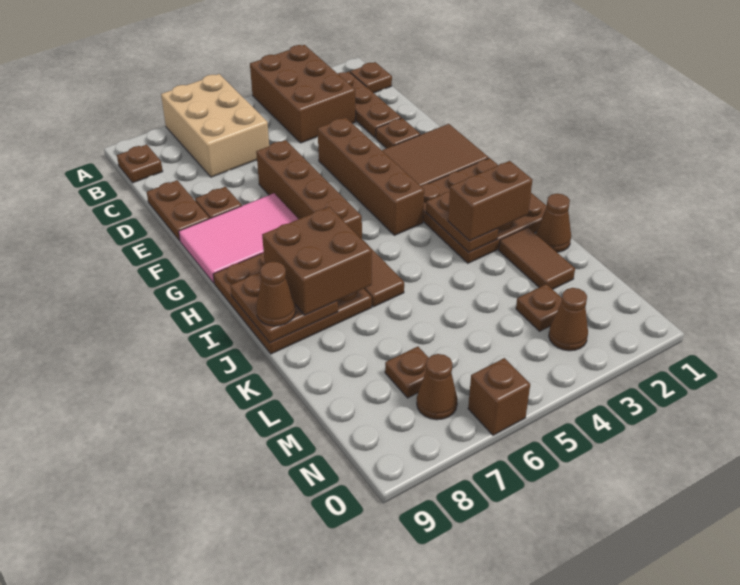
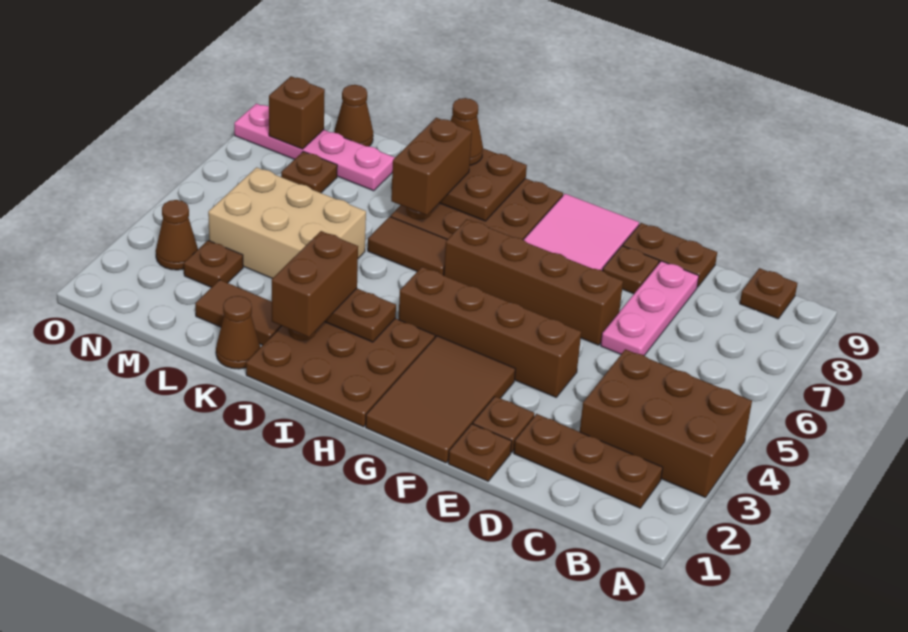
tan 2x3 brick [161,74,269,177] -> tan 2x3 brick moved to [208,167,366,278]
brown 1x1 plate [350,62,392,93] -> brown 1x1 plate moved to [448,424,512,481]
none -> pink 1x3 plate [601,261,699,355]
brown 2x2 brick [262,207,372,315] -> brown 1x2 brick [391,118,472,215]
none -> pink 1x4 plate [234,104,395,191]
brown 1x1 cone [417,354,458,420] -> brown 1x1 cone moved to [334,85,373,146]
brown 1x1 brick [468,358,530,435] -> brown 1x1 brick moved to [269,76,325,149]

